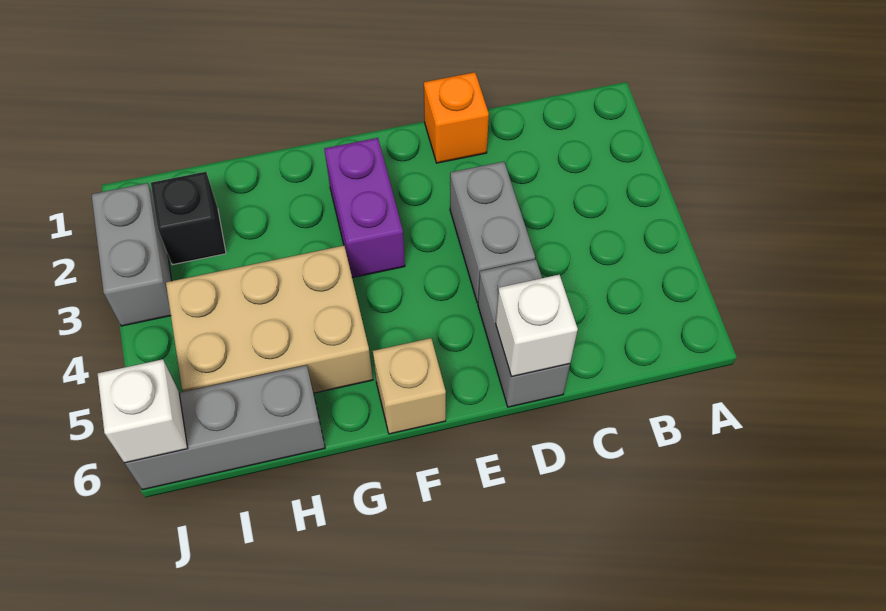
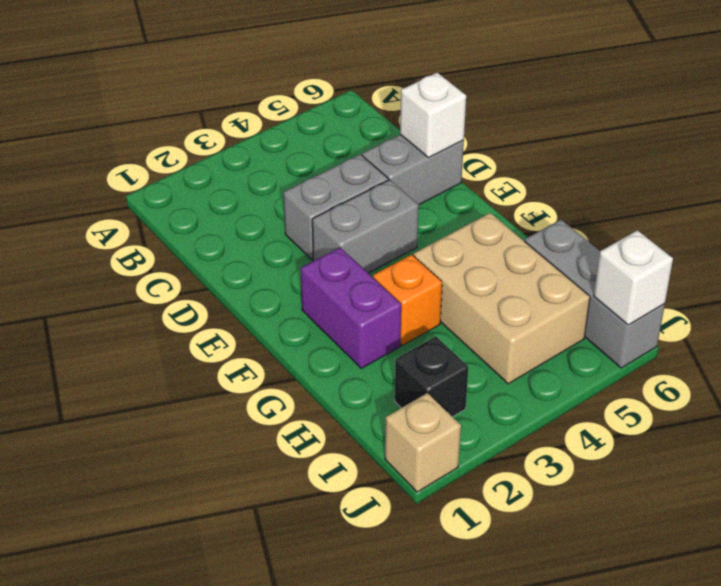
orange 1x1 brick [424,72,489,163] -> orange 1x1 brick moved to [373,254,442,345]
purple 1x2 brick [324,138,405,278] -> purple 1x2 brick turned to [301,248,401,368]
tan 1x1 brick [373,338,446,434] -> tan 1x1 brick moved to [385,393,461,492]
grey 1x2 brick [92,183,172,326] -> grey 1x2 brick moved to [312,180,419,273]

